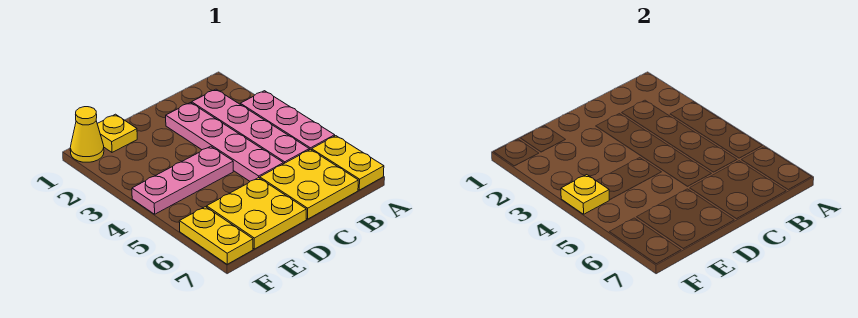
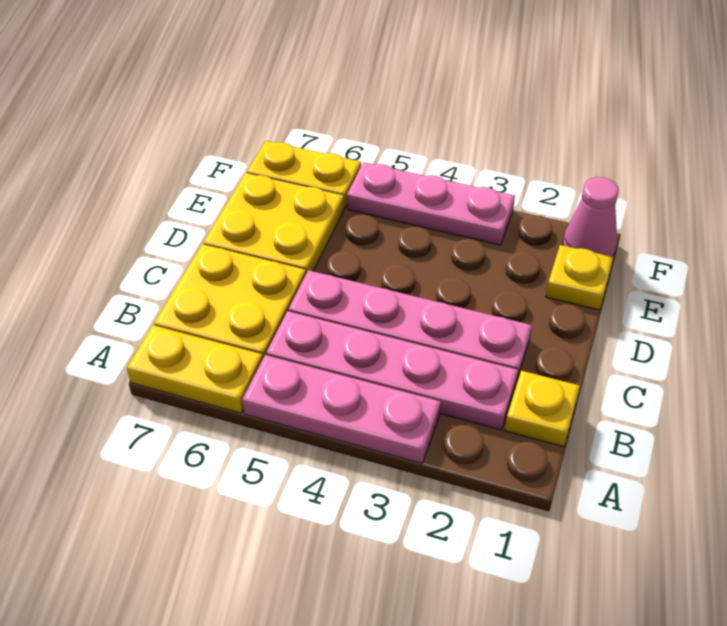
pink 1x3 plate [132,146,233,214] -> pink 1x3 plate turned to [347,162,515,245]
yellow 1x1 cone [70,107,104,162] -> pink 1x1 cone [563,177,619,257]
yellow 1x1 plate [561,175,609,214] -> yellow 1x1 plate moved to [505,371,580,447]

